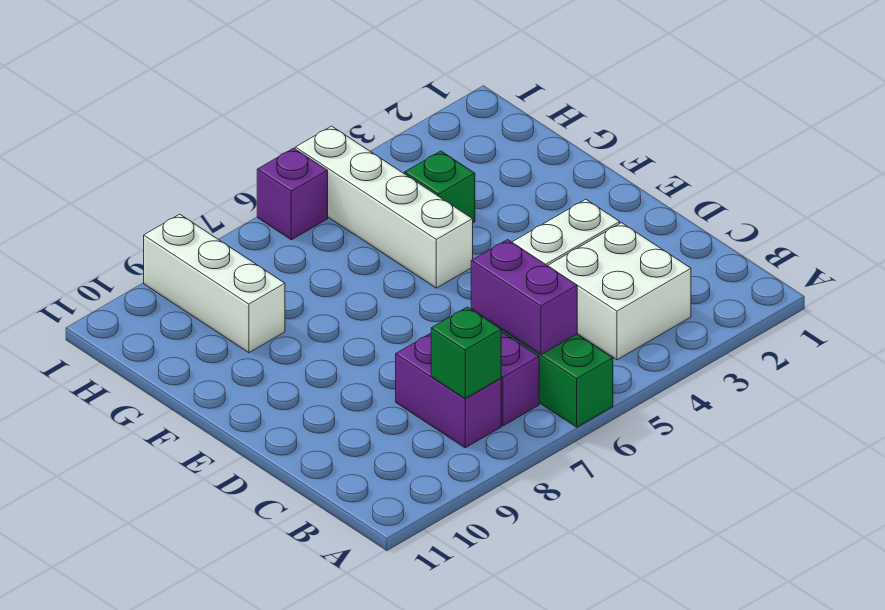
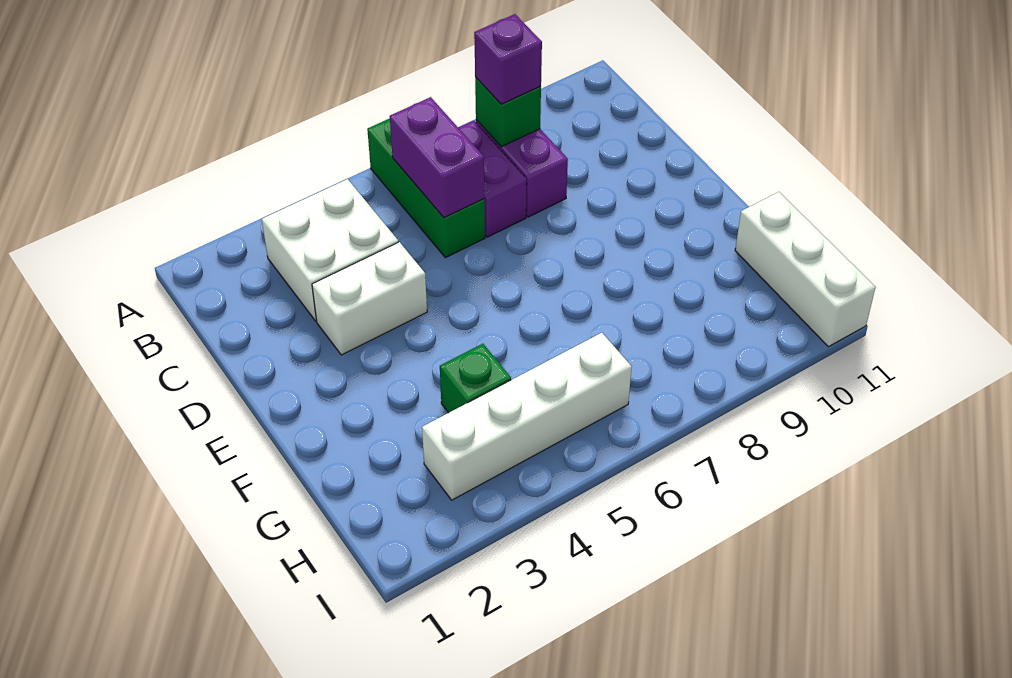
white 1x4 brick [295,126,473,288] -> white 1x4 brick turned to [422,333,632,500]
white 1x3 brick [144,214,285,353] -> white 1x3 brick moved to [735,192,876,347]
purple 1x1 brick [257,148,328,240] -> purple 1x1 brick moved to [474,14,542,104]

